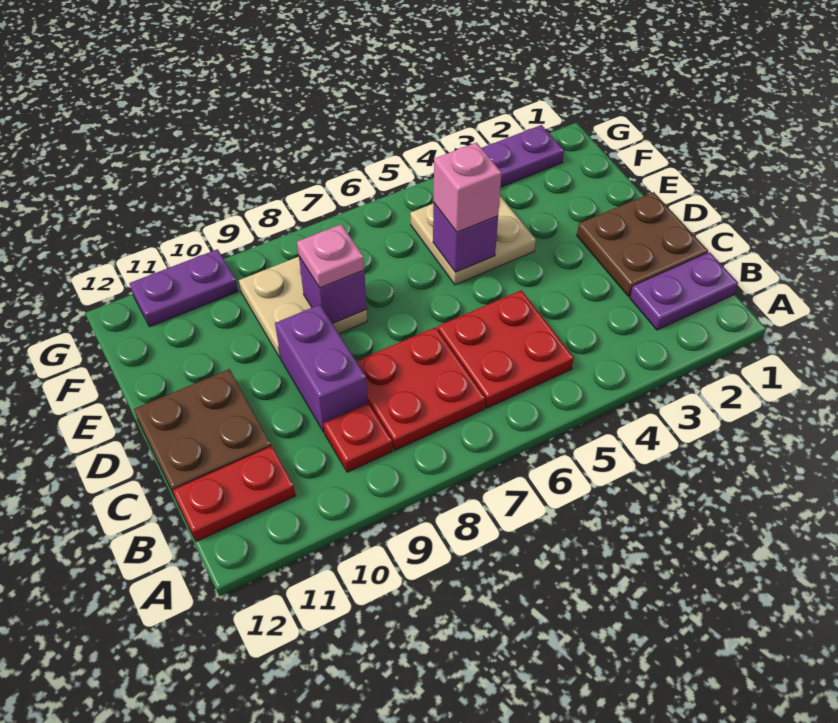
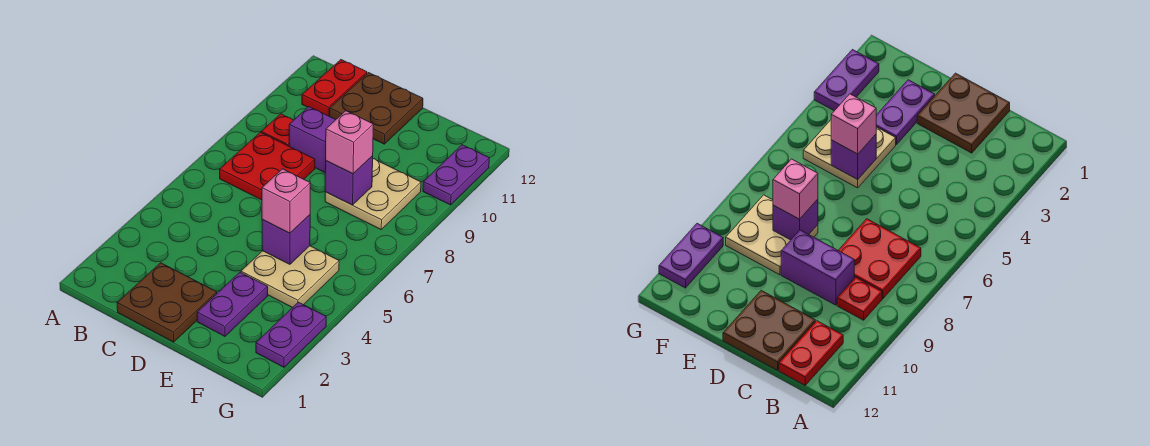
purple 1x2 plate [630,252,738,330] -> purple 1x2 plate moved to [197,272,268,336]
red 2x2 plate [438,290,574,408] -> none
pink 1x1 plate [297,224,364,288] -> pink 1x1 brick [326,111,373,174]

